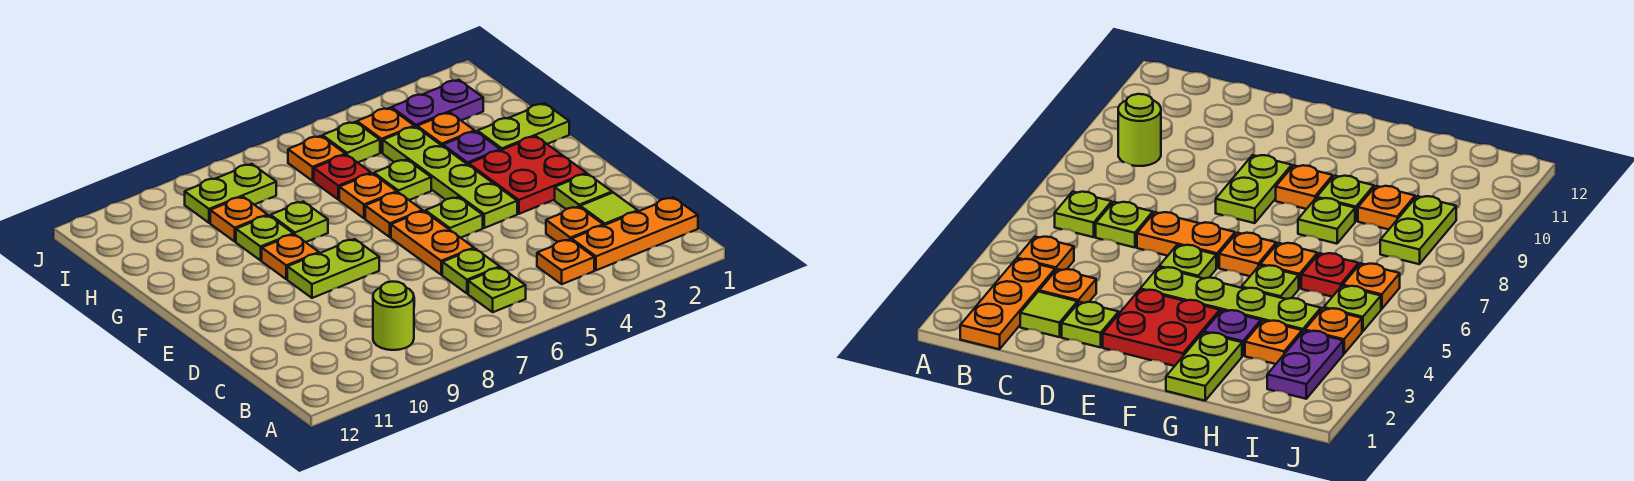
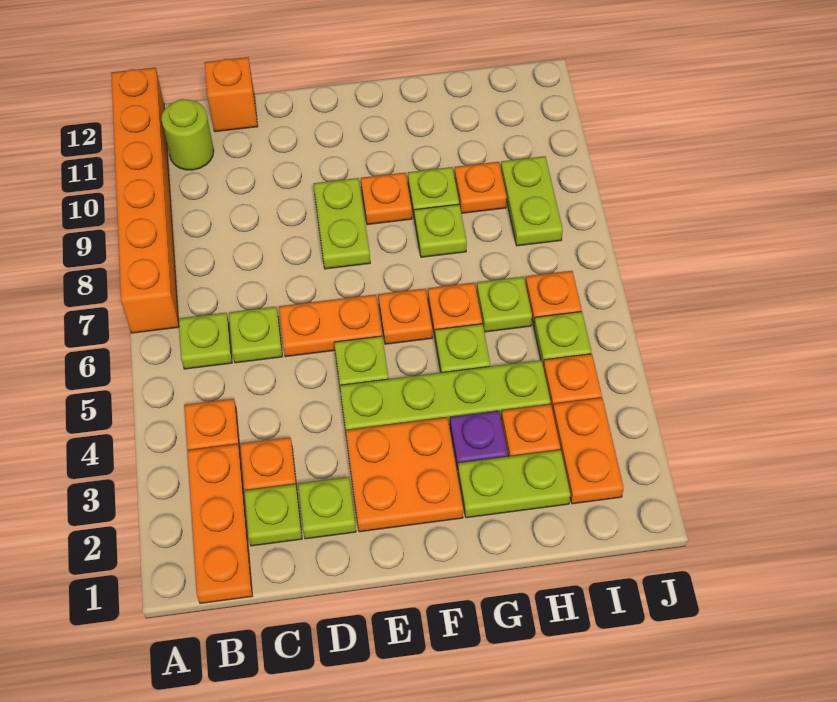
none -> orange 1x6 brick [111,68,179,333]
lime 1x1 round brick [373,282,414,350] -> lime 1x1 round brick moved to [161,99,214,170]
lime 1x1 tile [580,193,638,225] -> lime 1x1 plate [245,484,302,546]
none -> orange 1x1 brick [204,57,258,132]
red 2x2 plate [469,136,586,214] -> orange 2x2 plate [346,417,463,532]
lime 1x2 plate [477,103,569,150] -> lime 1x2 plate turned to [458,450,570,518]
red 1x1 plate [314,155,371,200] -> lime 1x1 plate [477,277,532,332]
purple 1x2 plate [391,80,483,127] -> orange 1x2 plate [553,398,624,504]

